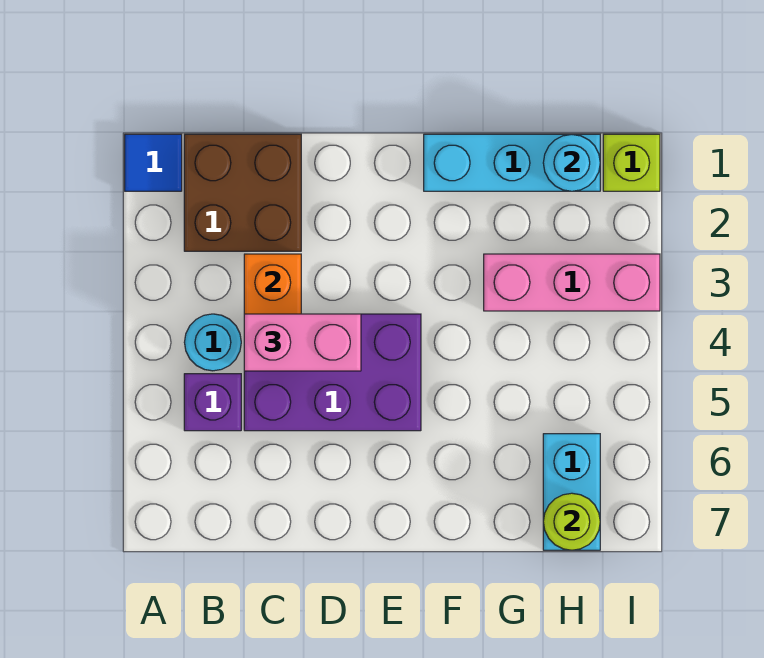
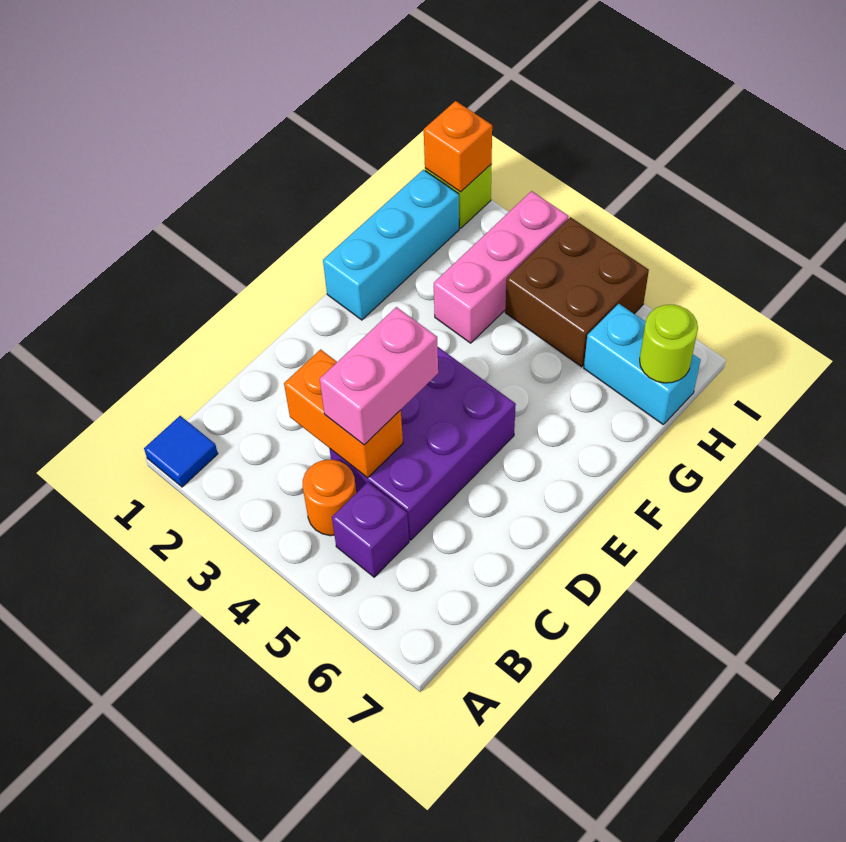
brown 2x2 brick [184,134,301,251] -> brown 2x2 brick moved to [505,217,649,367]
cyan 1x1 round brick [184,314,241,371] -> orange 1x1 round brick [303,460,356,536]
cyan 1x1 round brick [543,134,600,191] -> none
none -> orange 1x1 brick [424,101,492,192]

